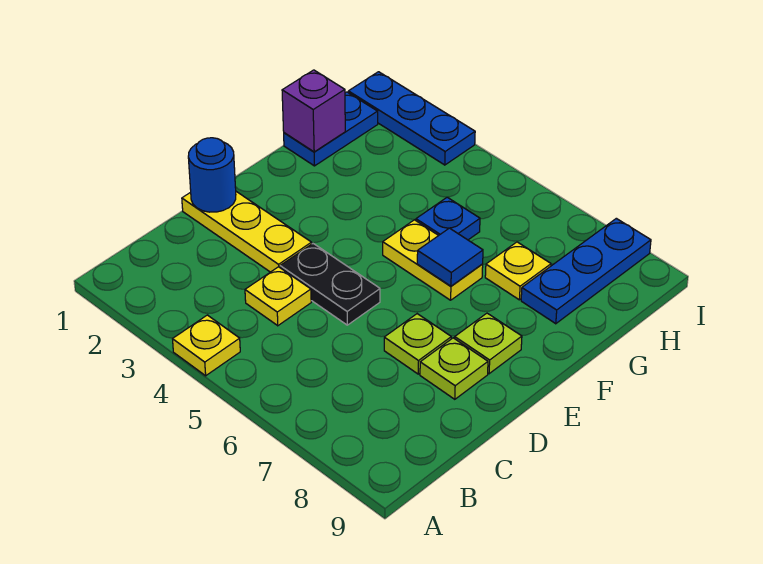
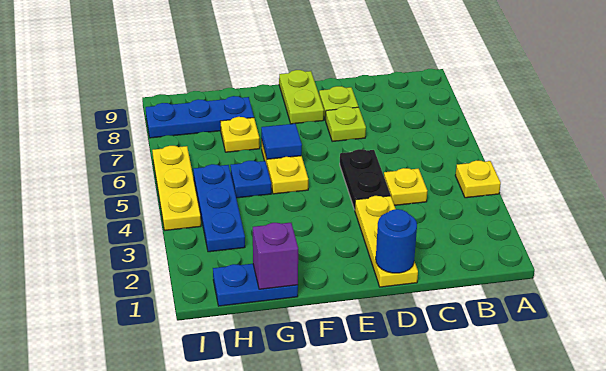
lime 1x1 plate [455,313,522,374] -> lime 1x2 plate [279,70,324,124]
blue 1x3 plate [348,72,475,165] -> blue 1x3 plate moved to [193,164,245,252]
none -> yellow 1x3 plate [152,146,201,230]

